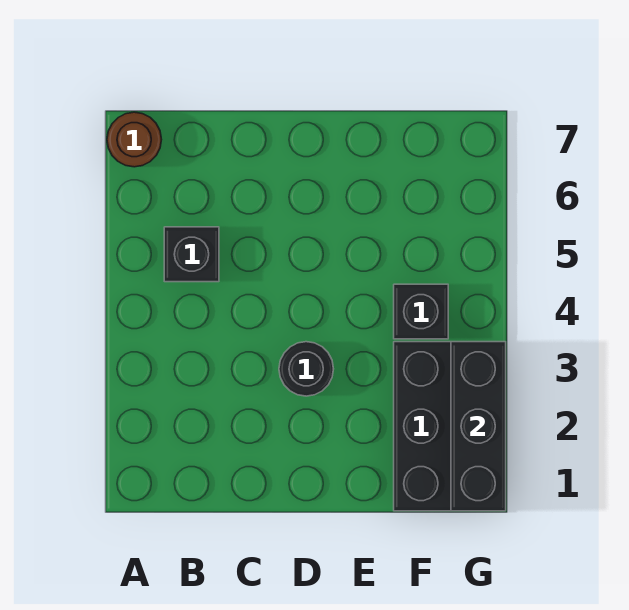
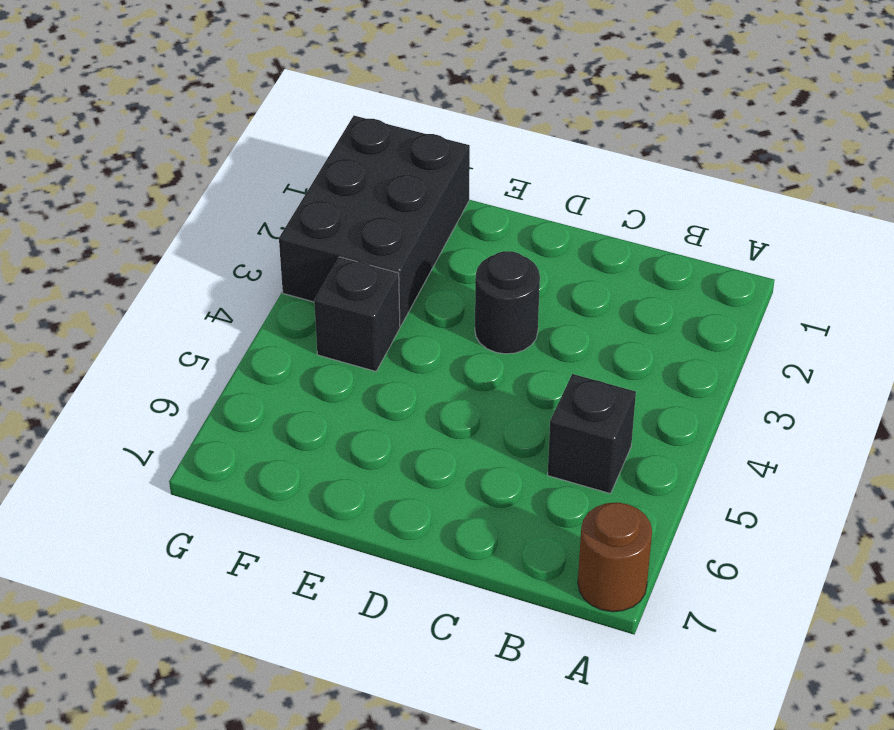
black 1x3 brick [451,342,506,511] -> none

